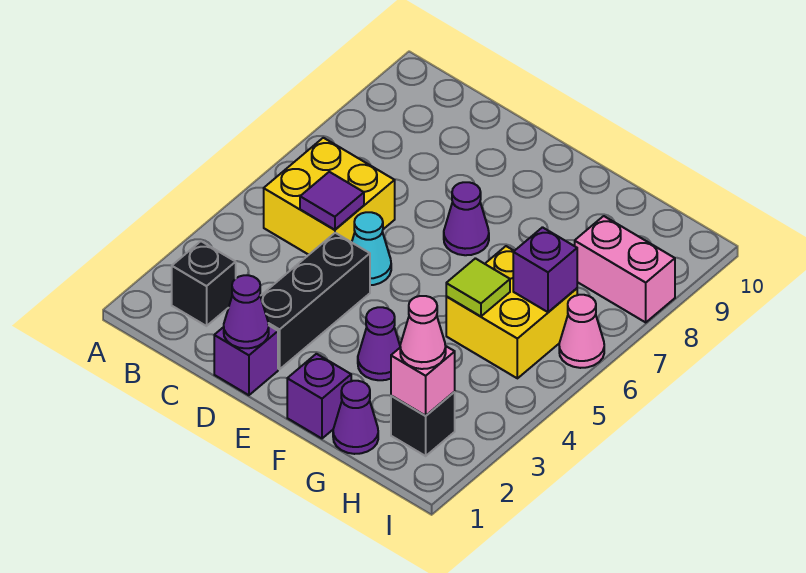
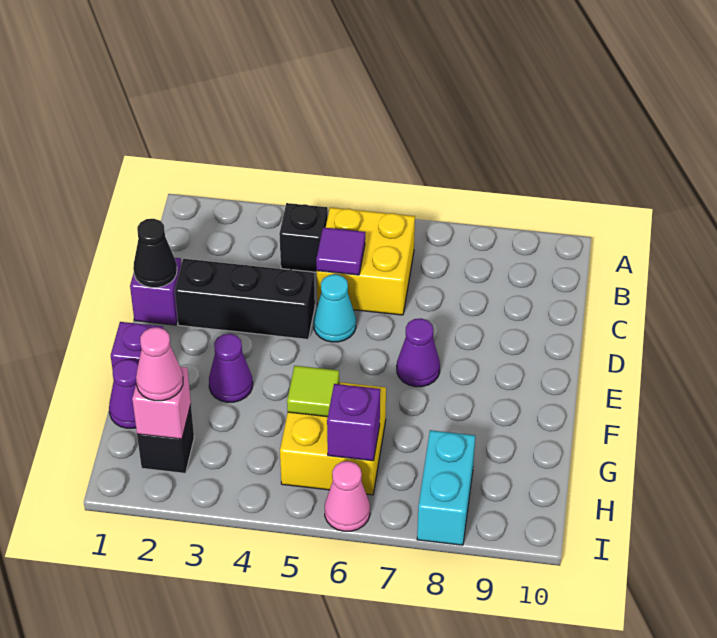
black 1x1 brick [172,241,236,326] -> black 1x1 brick moved to [279,203,328,272]
purple 1x1 cone [224,275,269,348] -> black 1x1 cone [133,219,177,288]
pink 1x2 brick [575,216,675,322] -> cyan 1x2 brick [417,430,475,545]

